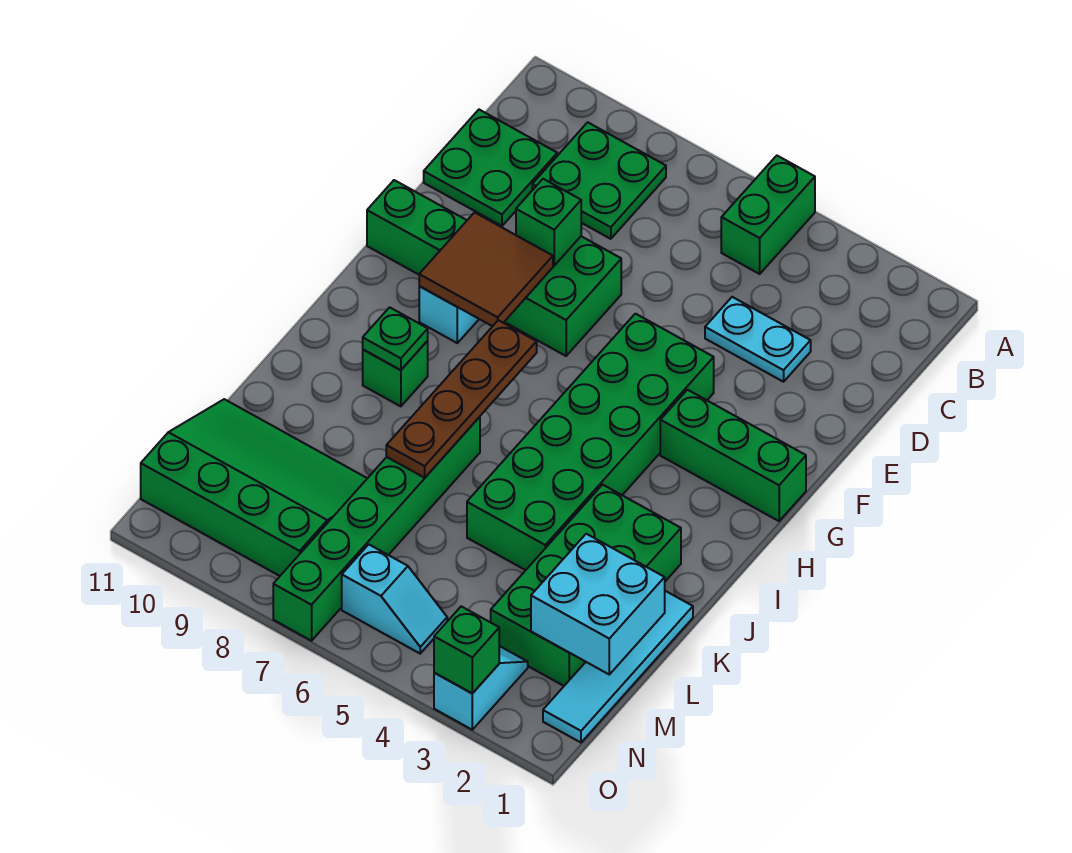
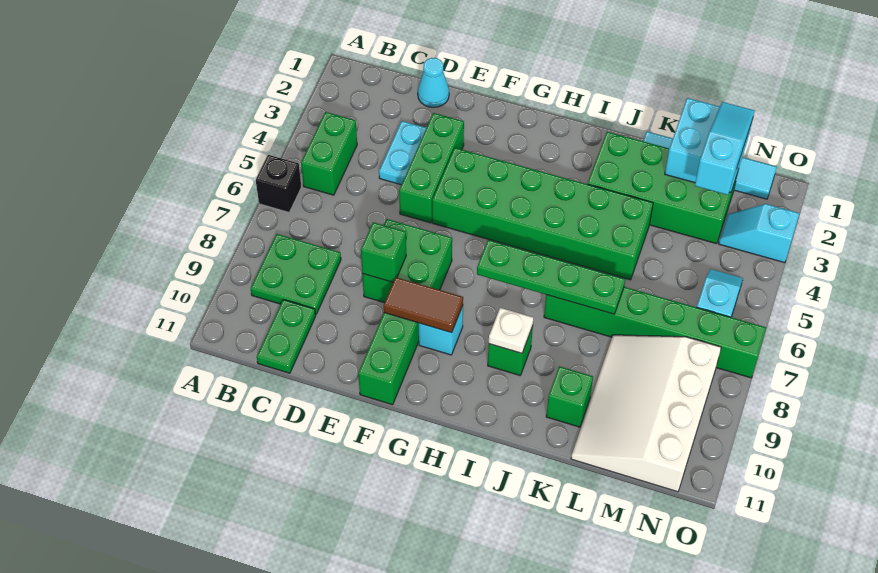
green 1x2 brick [721,156,815,274] -> green 1x2 brick turned to [301,112,357,195]
none -> black 1x1 brick [256,155,301,212]
green 2x2 plate [424,110,557,226] -> green 1x2 plate [257,300,316,373]
none -> cyan 1x1 cone [418,58,449,107]
brown 2x2 tile [419,213,553,326] -> brown 1x2 tile [384,277,463,333]
green 1x3 brick [660,390,806,521] -> green 1x3 brick moved to [399,113,464,223]
brown 1x4 plate [386,320,537,478] -> green 1x4 plate [477,240,625,314]
green 1x1 plate [363,307,428,370] -> white 1x1 plate [489,308,533,353]
green 3x4 slope [141,399,367,576] -> white 3x4 slope [571,335,721,492]
none -> cyan 1x3 slope [695,102,754,195]
green 1x1 brick [434,606,499,693] -> green 1x1 brick moved to [546,366,593,427]

